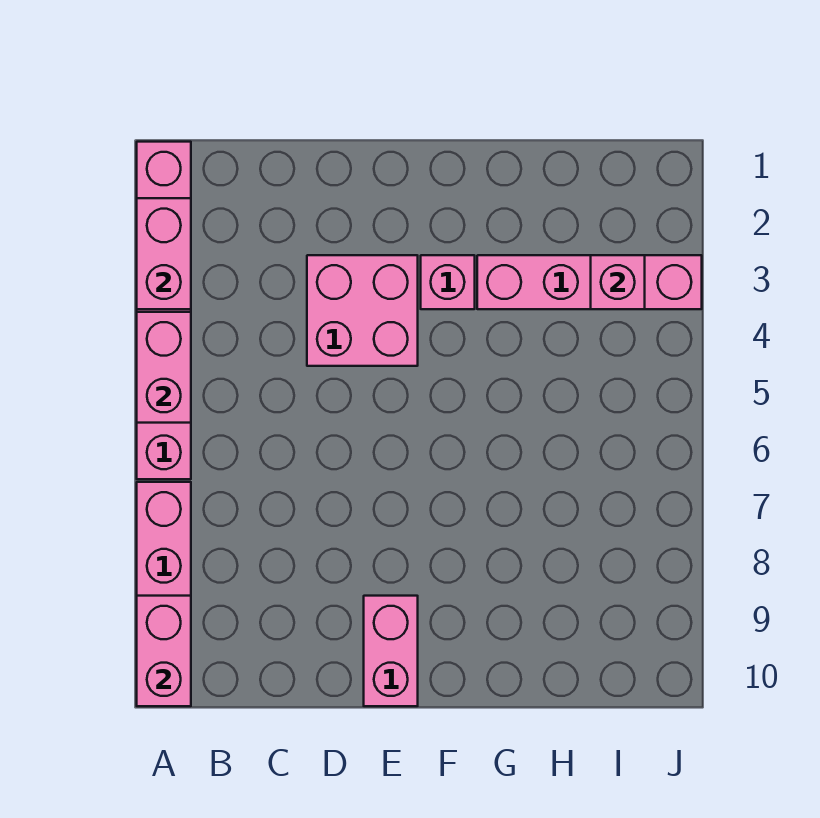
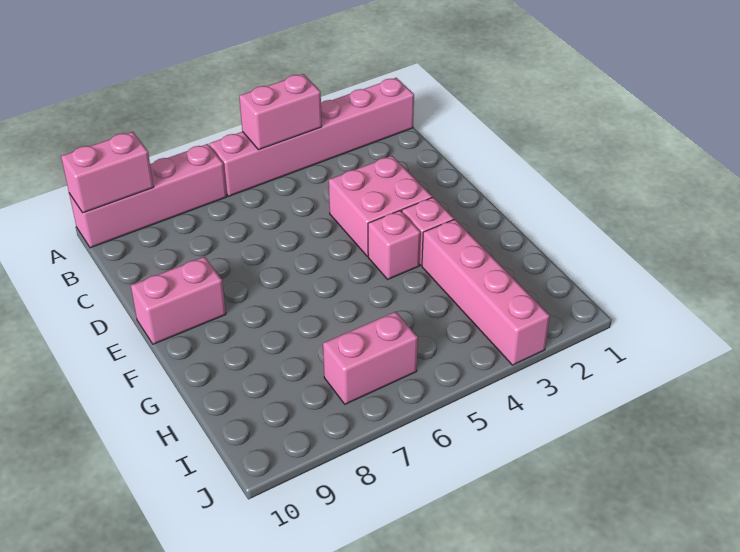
pink 1x2 brick [137,198,191,309] -> pink 1x2 brick moved to [323,312,418,404]
pink 1x1 brick [591,255,645,309] -> pink 1x1 brick moved to [368,211,421,279]

